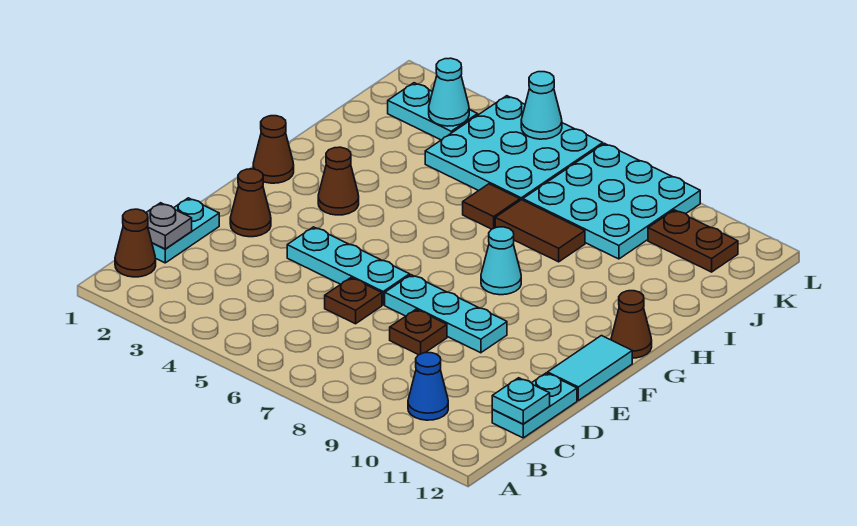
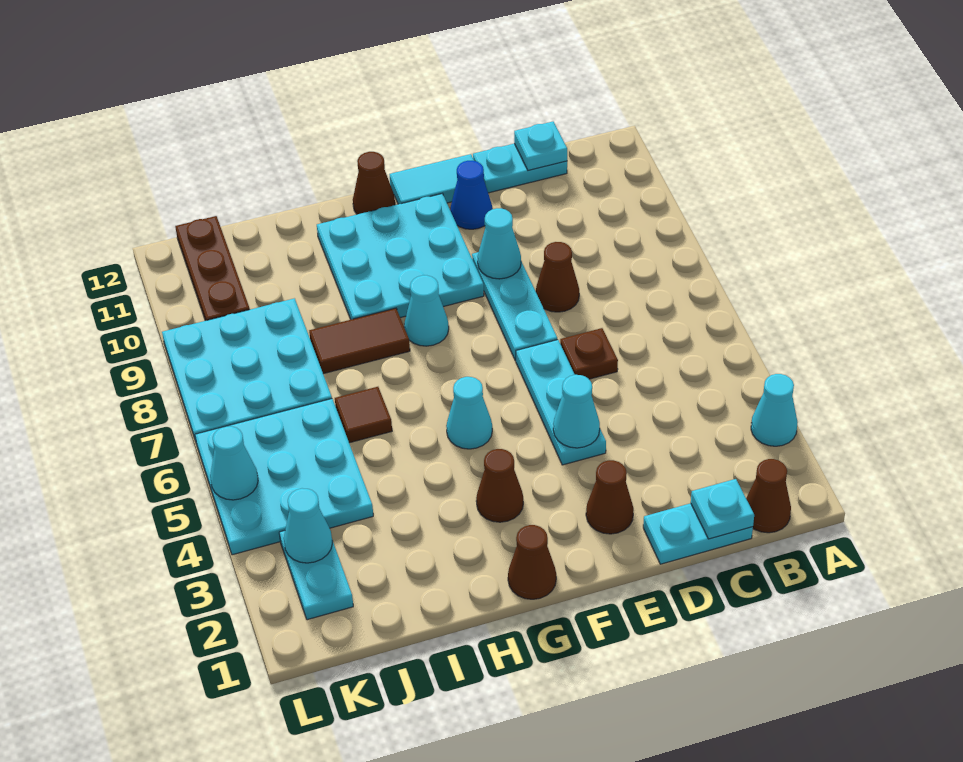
none -> cyan 1x1 cone [751,374,798,446]
blue 1x1 cone [408,353,448,420] -> blue 1x1 cone moved to [450,161,493,229]
grey 1x1 plate [146,203,192,249] -> cyan 1x1 plate [691,479,754,539]
brown 1x1 plate [390,309,447,355] -> brown 1x1 cone [536,242,579,312]
none -> cyan 1x1 cone [553,375,600,448]
none -> cyan 1x1 cone [478,208,521,279]
none -> cyan 3x3 plate [317,194,484,320]
none -> cyan 1x1 cone [446,377,492,449]
brown 1x2 tile [495,200,585,262] -> brown 1x2 tile turned to [309,308,410,374]
brown 1x2 plate [648,210,738,272] -> brown 1x3 plate [175,216,250,321]

